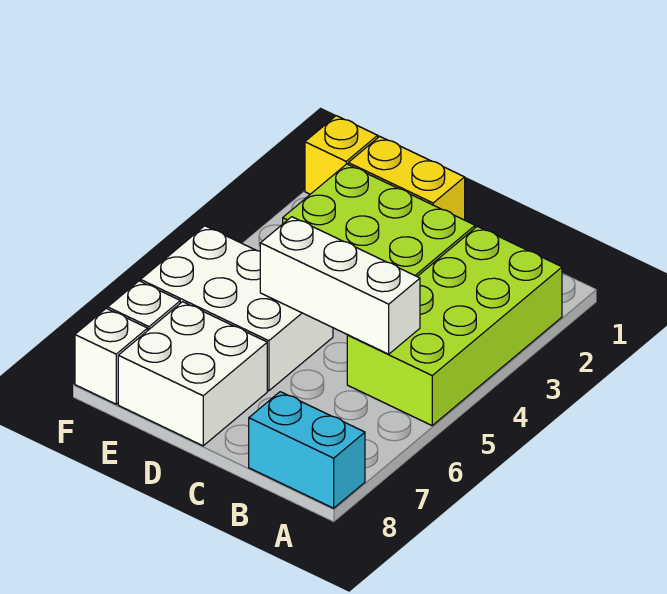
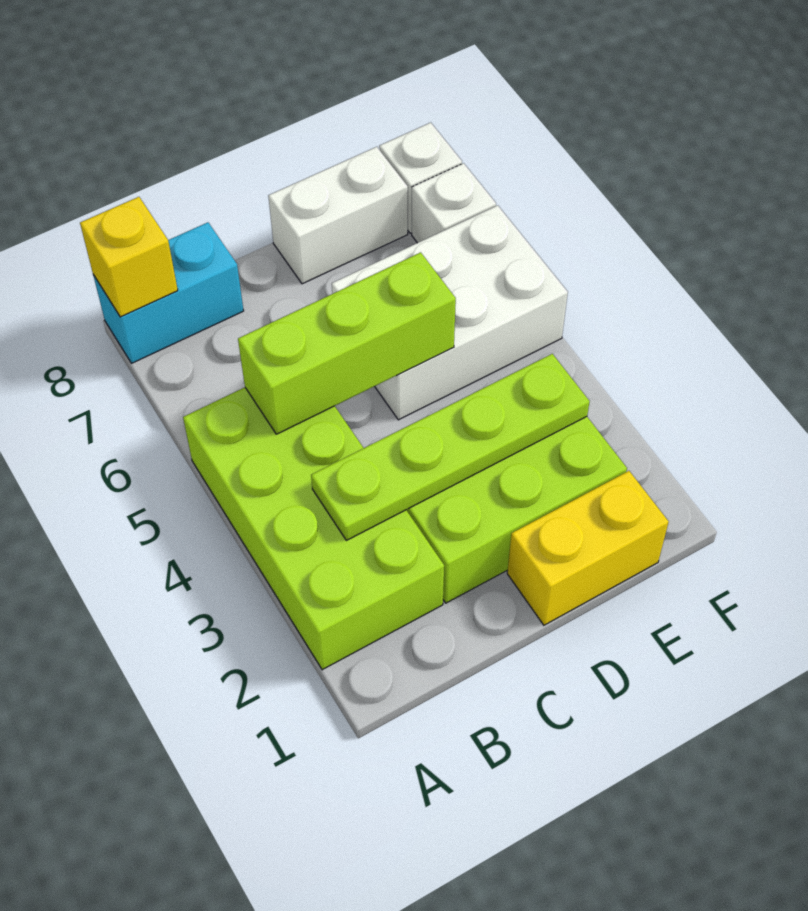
none -> lime 1x4 plate [311,354,590,540]
white 1x3 brick [260,217,420,354] -> lime 1x3 brick [238,252,456,434]
white 2x2 brick [118,302,267,446] -> white 1x2 brick [268,147,408,284]
yellow 1x1 brick [305,116,378,194] -> yellow 1x1 brick moved to [80,197,178,317]

